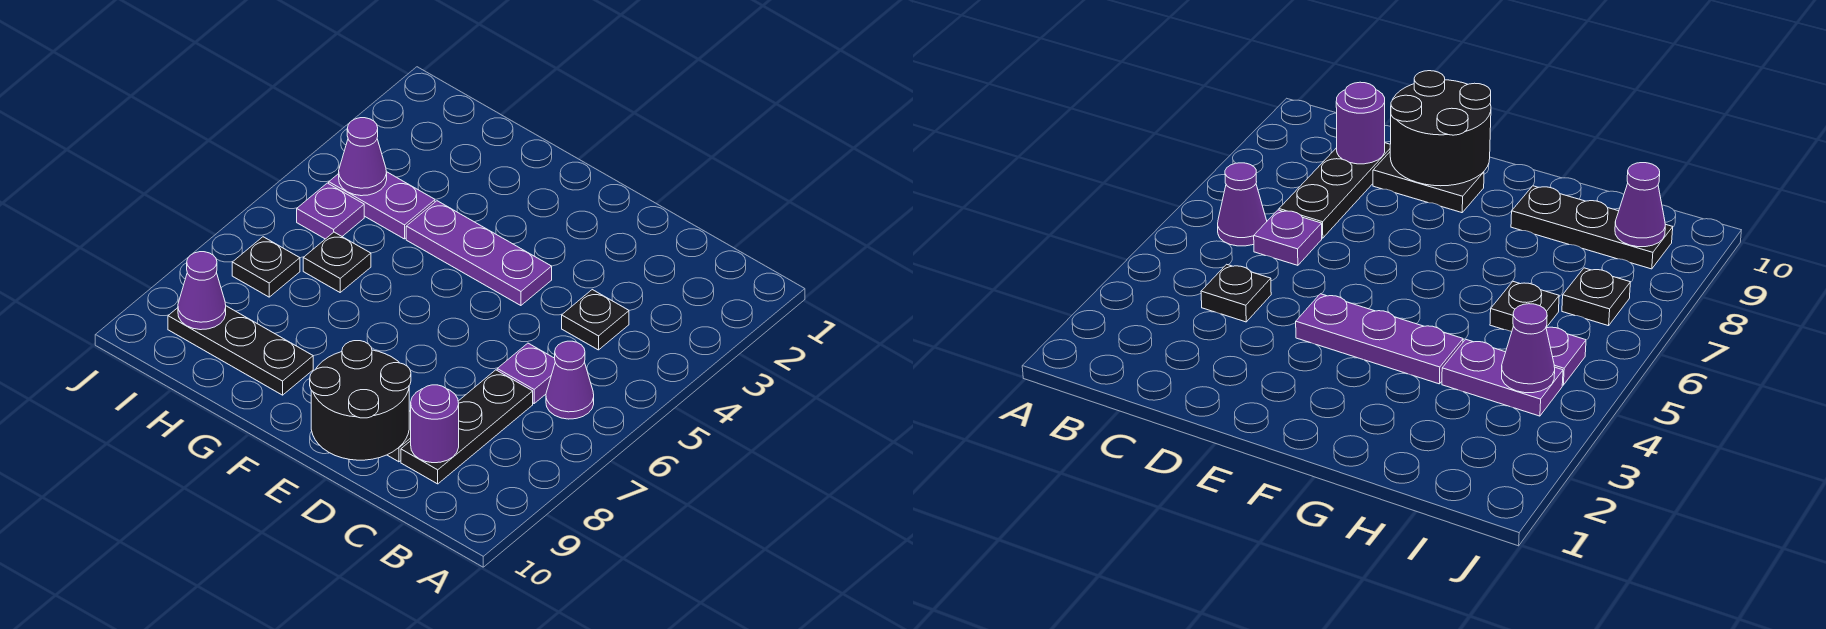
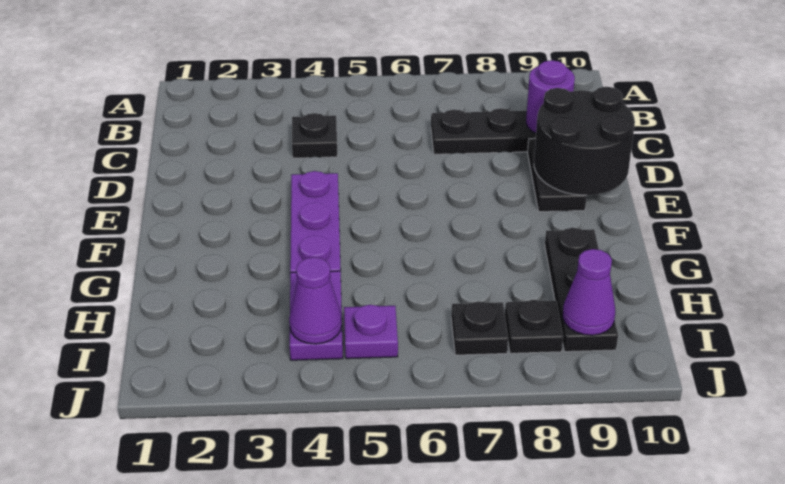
purple 1x1 cone [546,341,594,419] -> none
purple 1x1 plate [497,343,555,403] -> none
black 1x1 plate [303,232,371,292] -> black 1x1 plate moved to [505,300,563,353]

